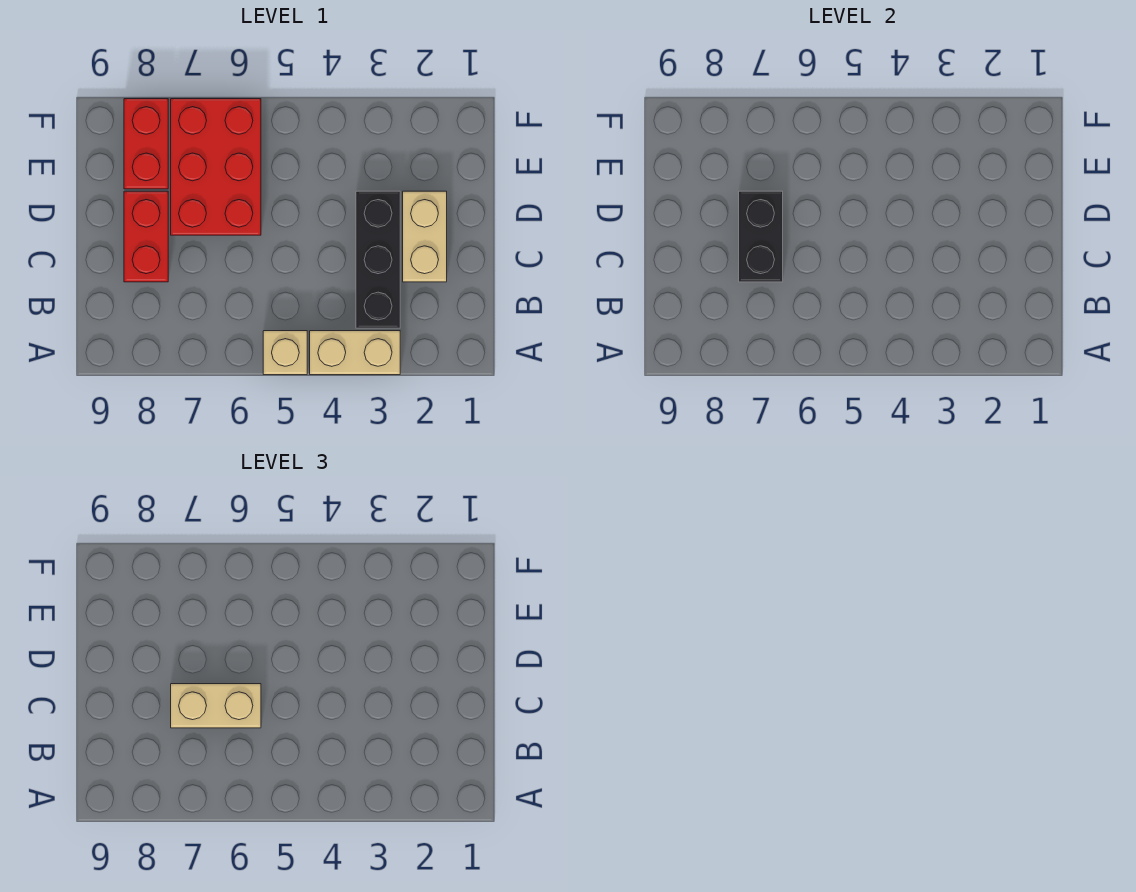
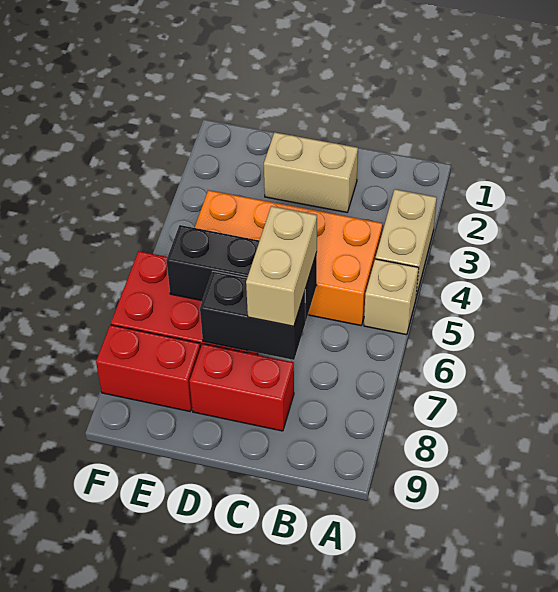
black 1x3 brick [356,191,400,328] -> black 1x3 brick moved to [166,225,317,321]
none -> orange 2x4 brick [195,190,383,325]

